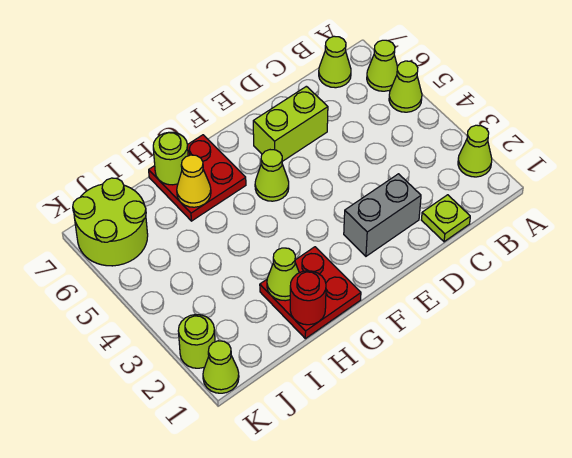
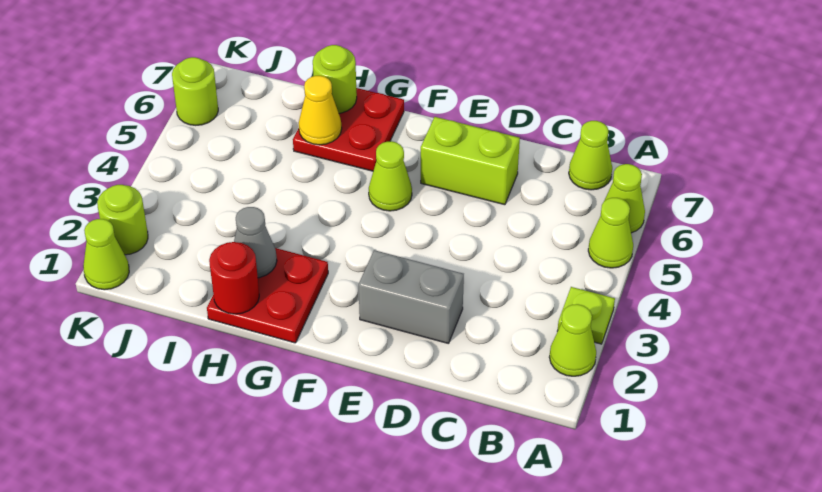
lime 1x1 plate [422,195,470,242] -> lime 1x1 plate moved to [558,287,615,344]
lime 1x1 cone [267,248,299,301] -> grey 1x1 cone [234,207,277,278]
lime 2x2 round brick [73,178,148,266] -> lime 1x1 round brick [172,57,218,125]

